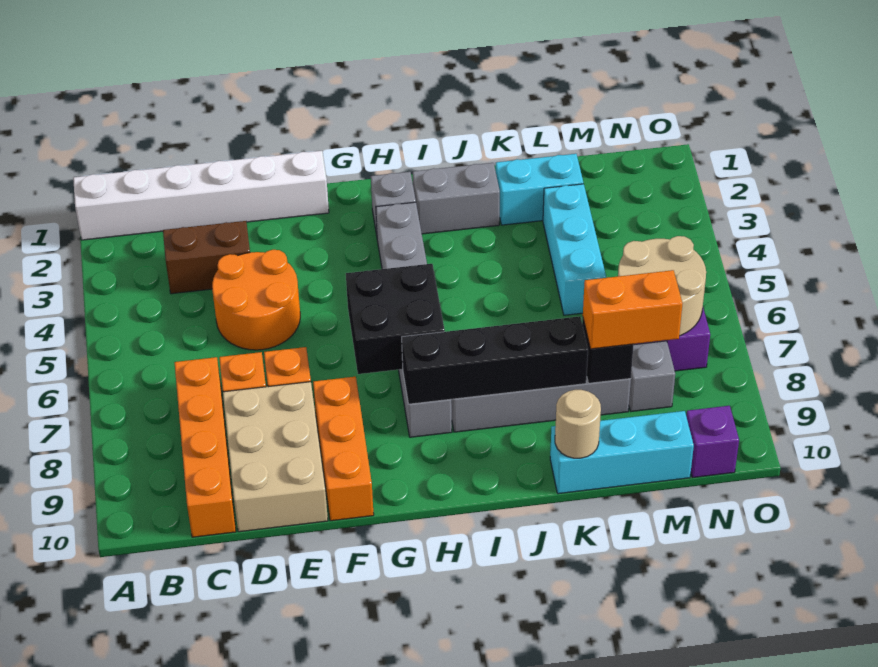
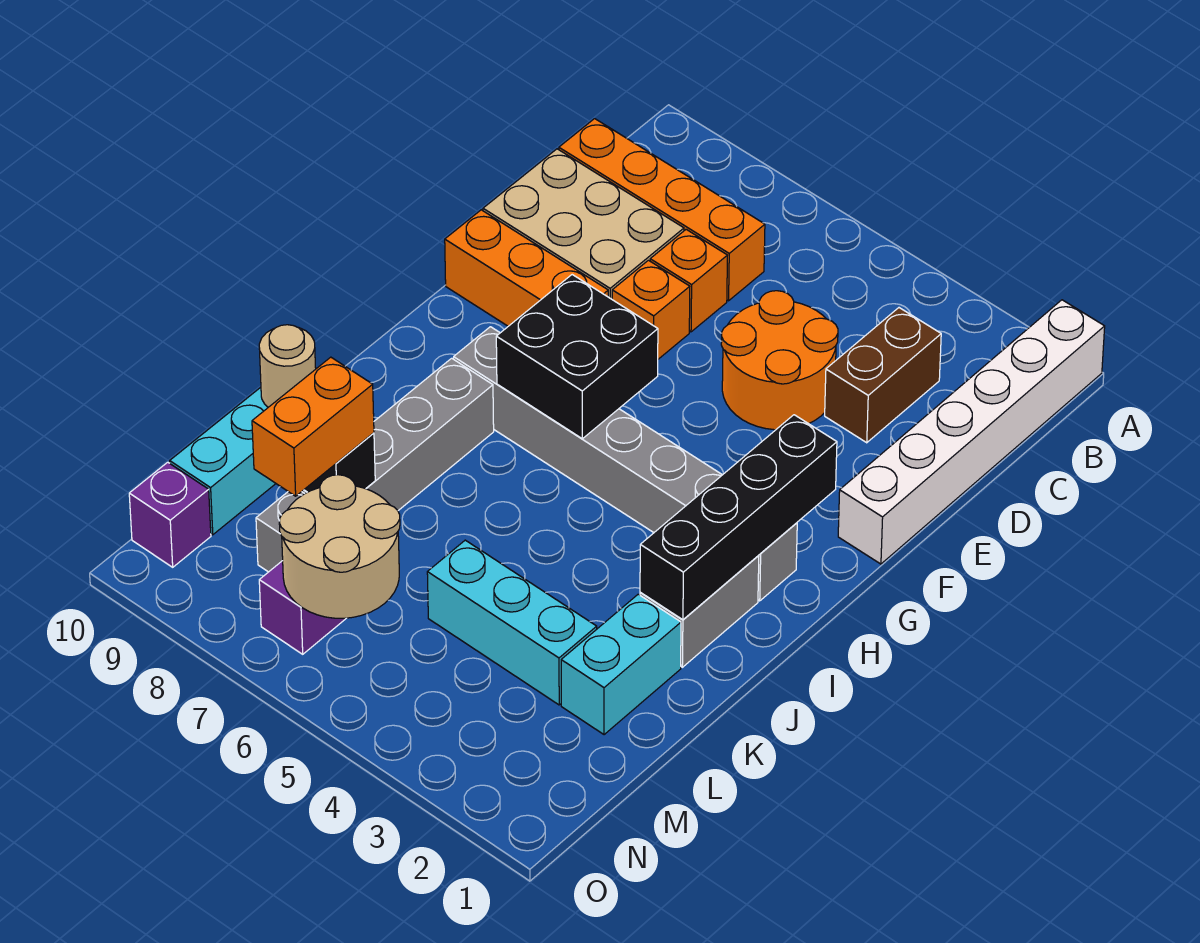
black 1x4 brick [402,316,588,404] -> black 1x4 brick moved to [640,415,837,620]

